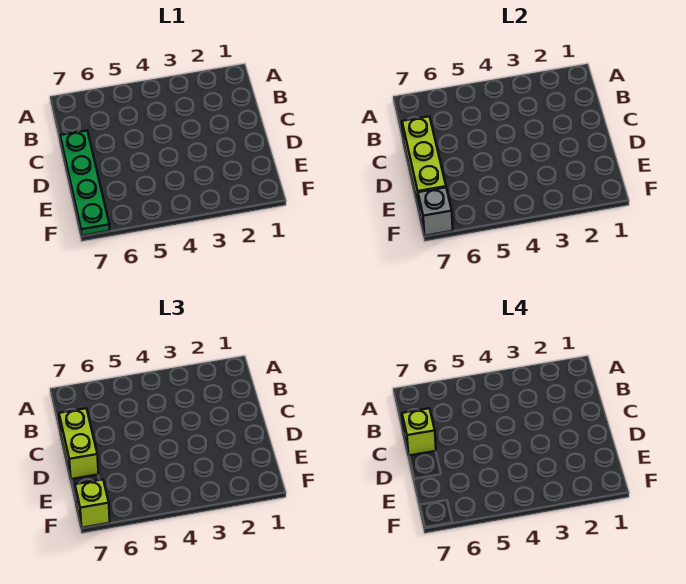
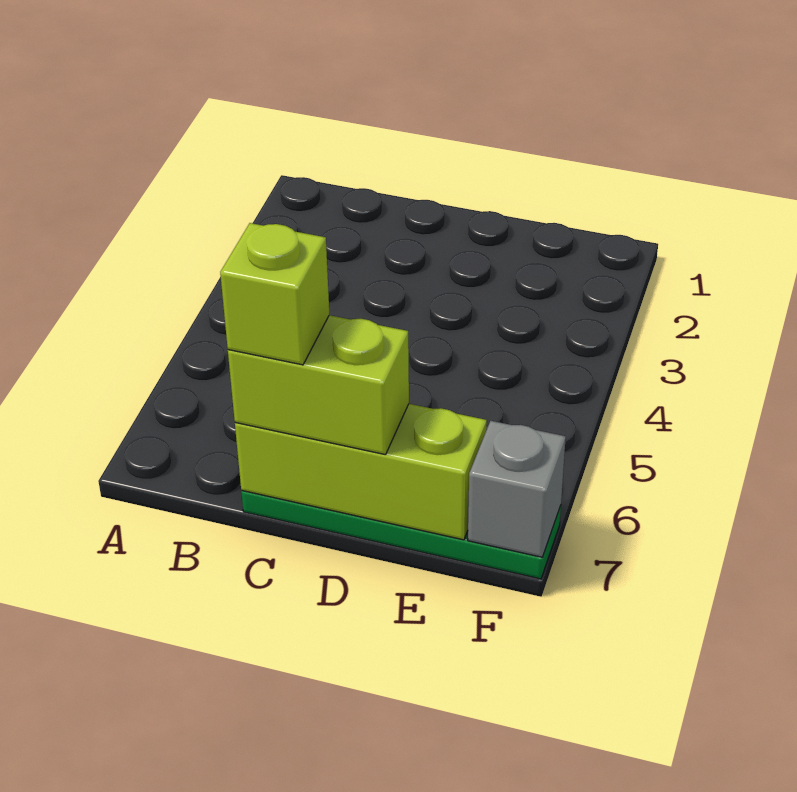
lime 1x1 brick [75,479,110,528] -> none

